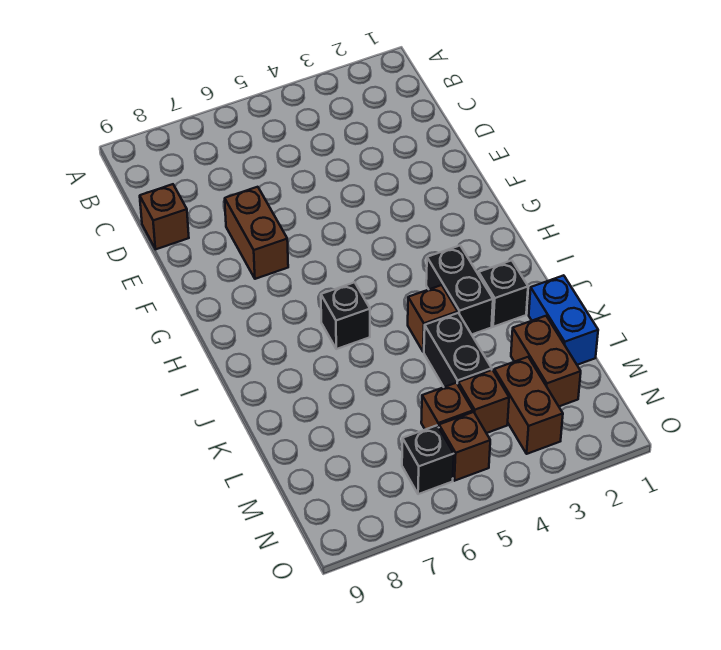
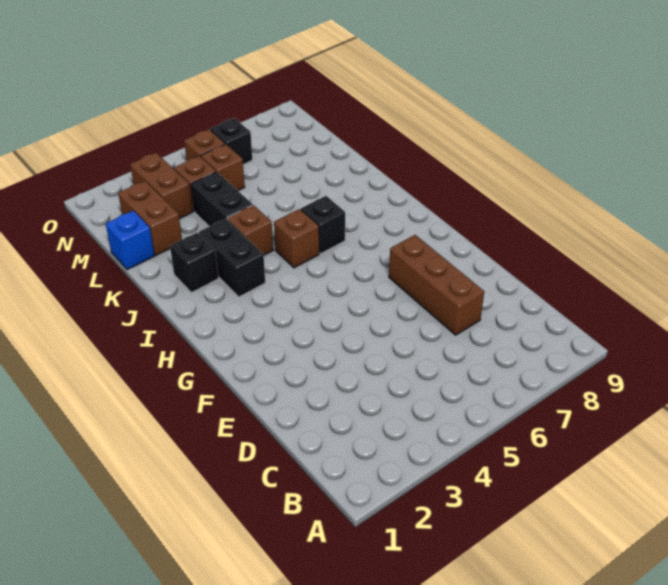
brown 1x1 brick [140,184,189,249] -> brown 1x1 brick moved to [274,209,319,268]
brown 1x2 brick [225,187,288,279] -> brown 1x3 brick [389,235,484,335]
blue 1x2 brick [529,275,598,365] -> blue 1x1 brick [106,211,154,270]

